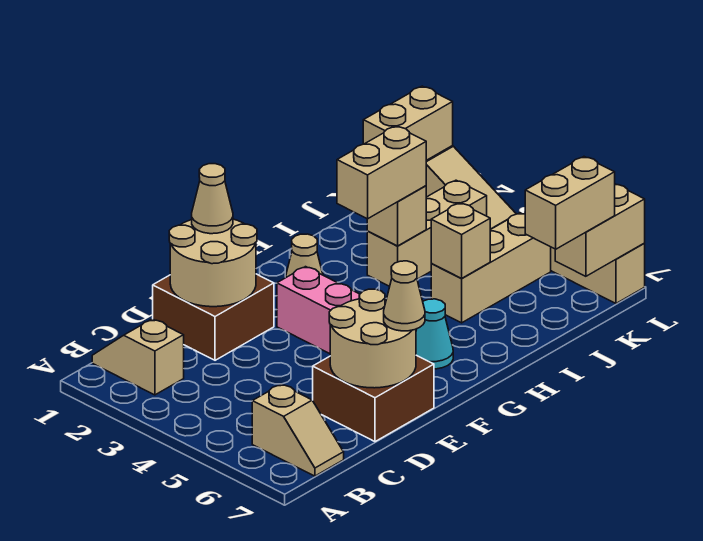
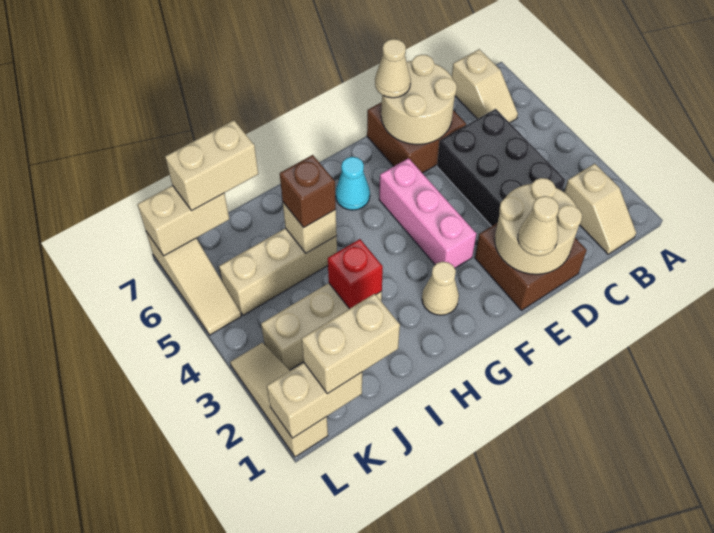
tan 1x2 slope [252,384,344,476] -> tan 1x2 slope turned to [452,49,518,123]
none -> black 2x3 brick [437,109,565,226]
tan 1x2 brick [337,126,426,219] -> tan 1x2 brick moved to [301,294,400,394]
tan 1x1 brick [367,186,426,246] -> red 1x1 brick [328,239,383,309]
none -> brown 1x1 brick [280,155,336,227]

